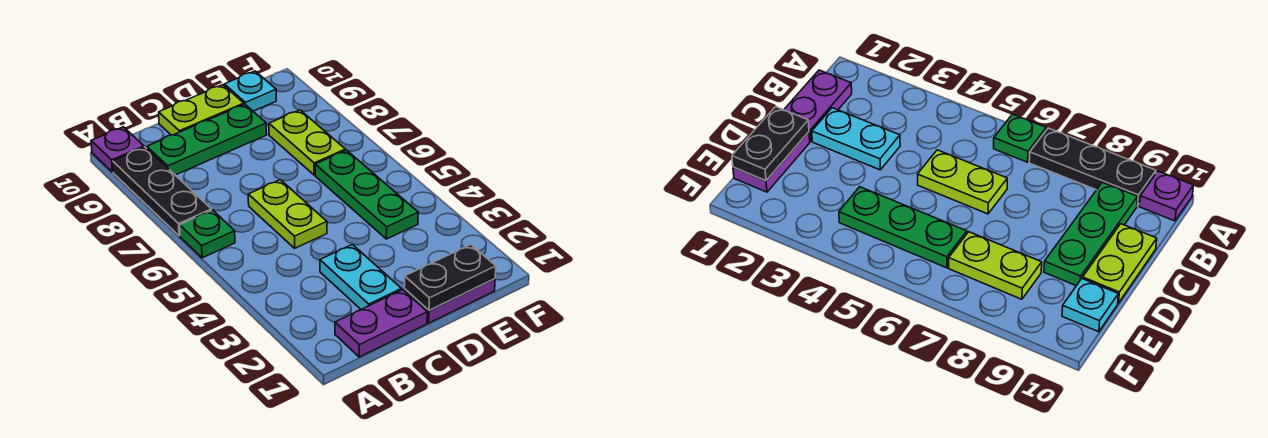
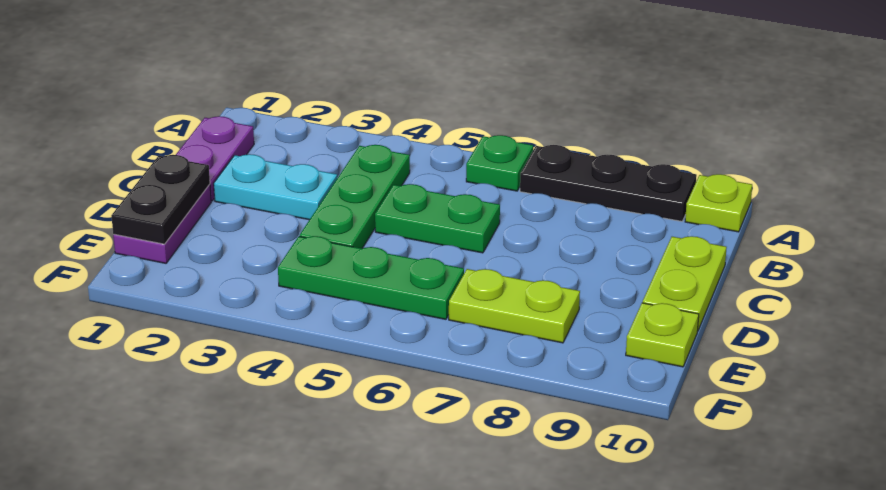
purple 1x1 plate [91,127,144,172] -> lime 1x1 plate [685,174,752,232]
green 1x3 plate [147,104,267,175] -> green 1x3 plate moved to [300,145,410,249]
lime 1x2 plate [248,180,327,248] -> green 1x2 plate [375,184,500,253]
cyan 1x1 plate [224,71,276,111] -> lime 1x1 plate [626,303,699,367]

